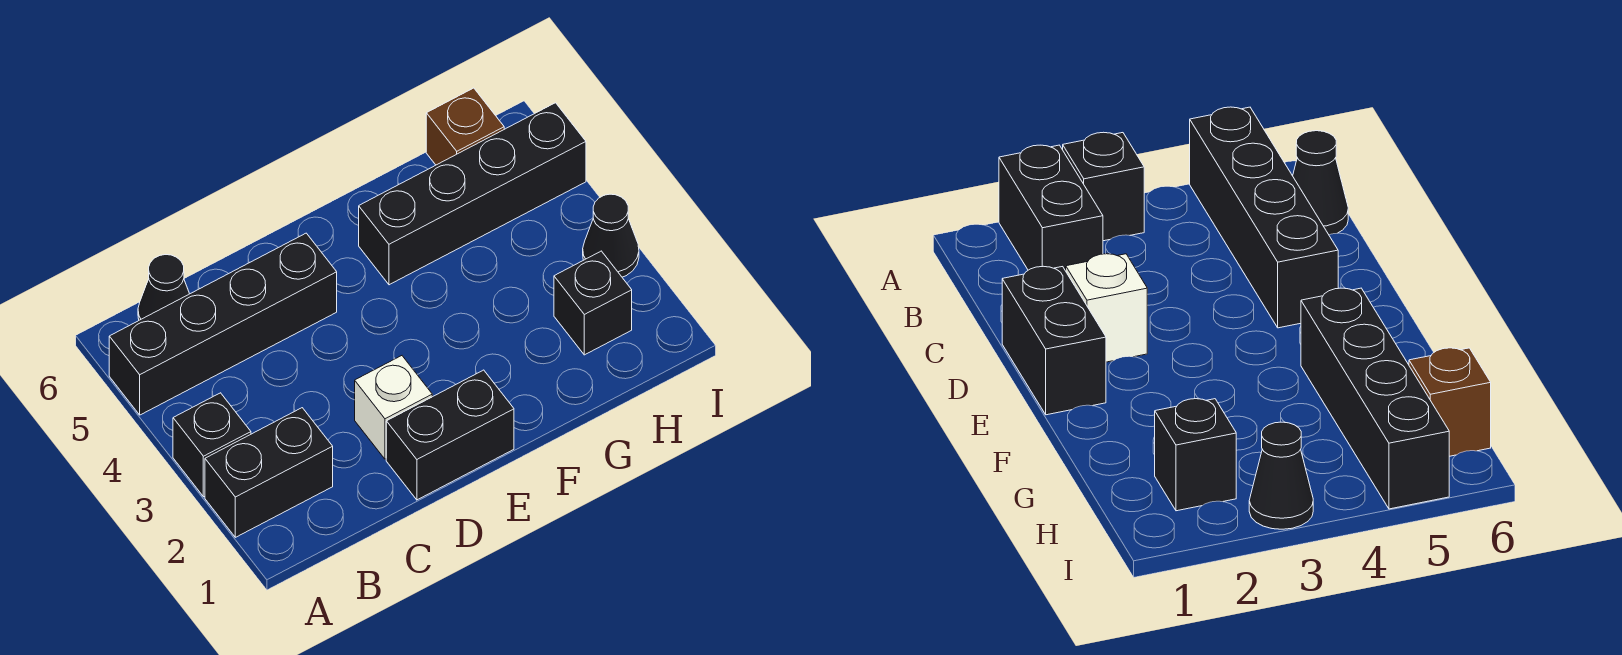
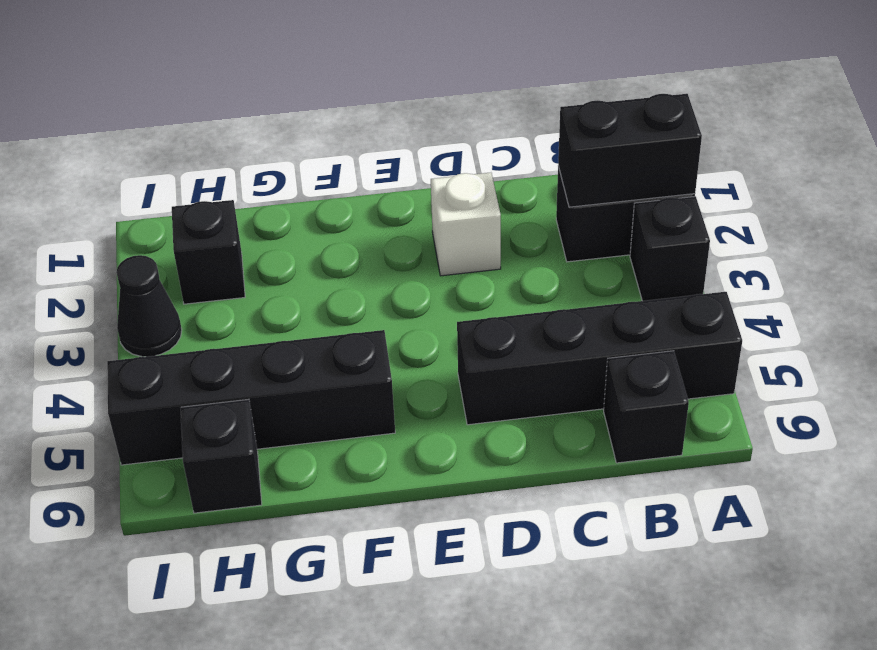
black 1x1 cone [138,255,189,320] -> black 1x1 brick [604,351,689,463]
black 1x2 brick [386,370,514,500] -> black 1x2 brick moved to [558,94,702,207]
brown 1x1 brick [426,88,504,165] -> black 1x1 brick [181,399,262,513]

